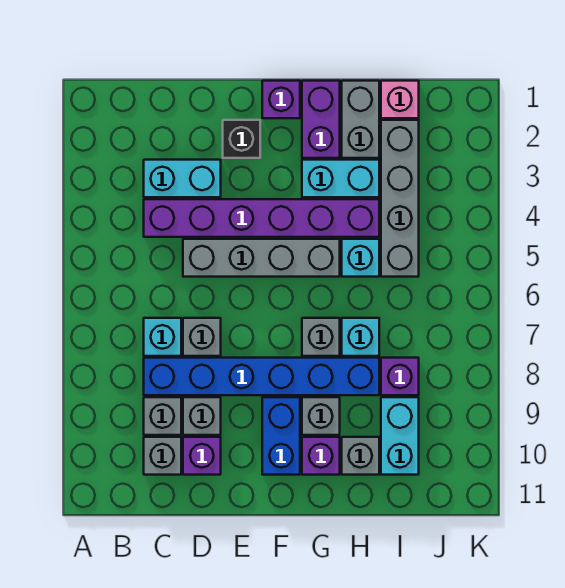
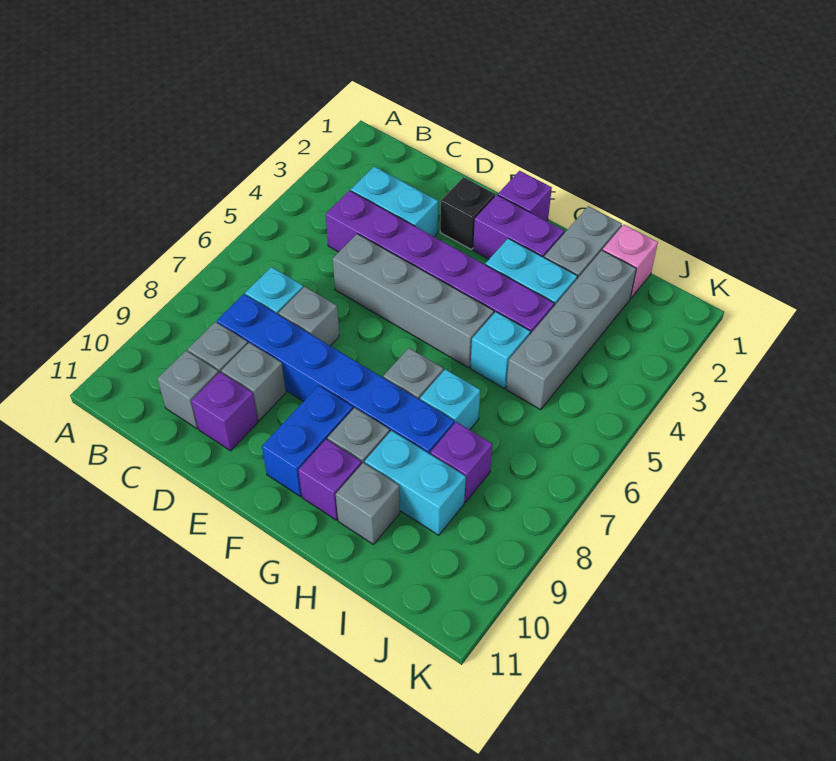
purple 1x2 brick [302,81,340,158] -> purple 1x2 brick turned to [473,195,564,259]
cyan 1x2 brick [381,397,419,475] -> cyan 1x2 brick turned to [365,431,466,535]

